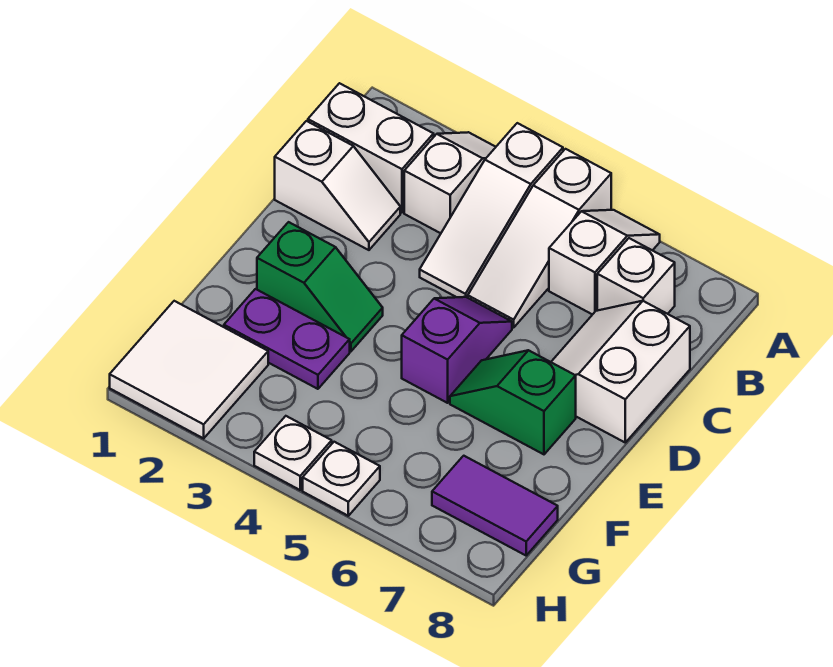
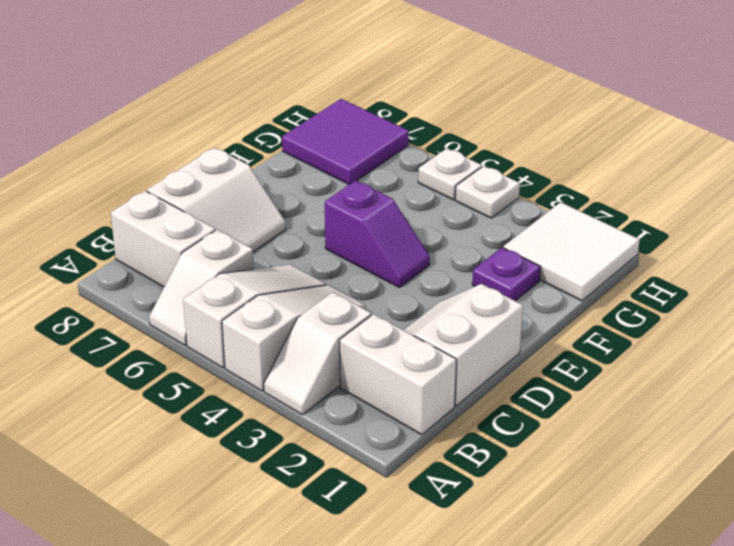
white 1x1 brick [597,238,675,314] -> white 1x2 brick [111,191,215,287]
white 1x2 slope [275,121,400,250] -> white 2x2 slope [404,284,523,406]
purple 1x2 slope [402,297,512,403] -> purple 1x2 slope turned to [325,180,430,287]
green 1x2 slope [257,222,383,351] -> none
green 1x2 slope [450,350,576,454] -> none
purple 1x2 plate [224,289,350,389] -> purple 1x1 plate [472,247,541,301]
purple 1x2 tile [432,456,558,555] -> purple 2x2 tile [282,99,409,184]

